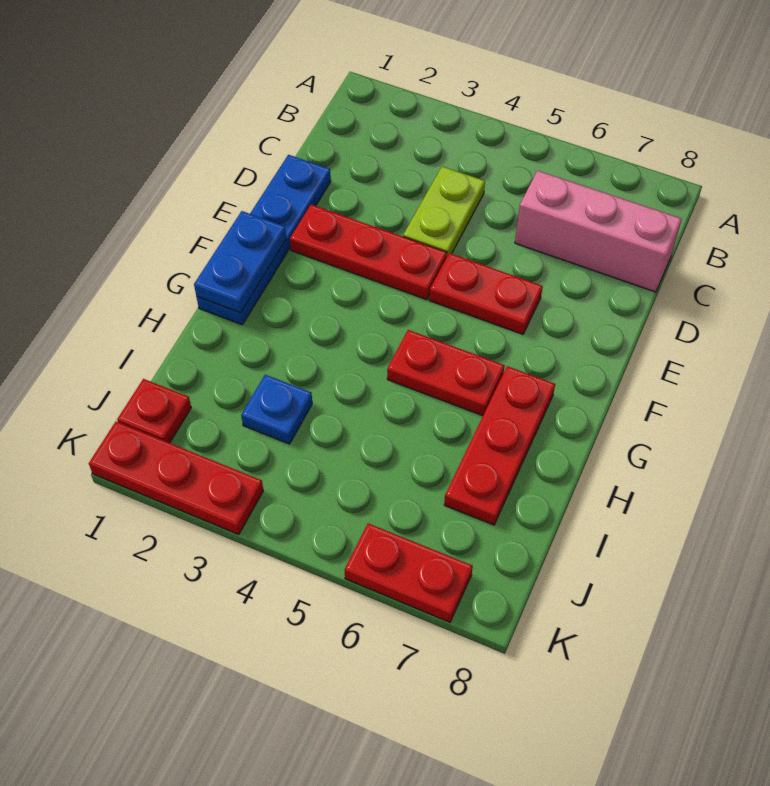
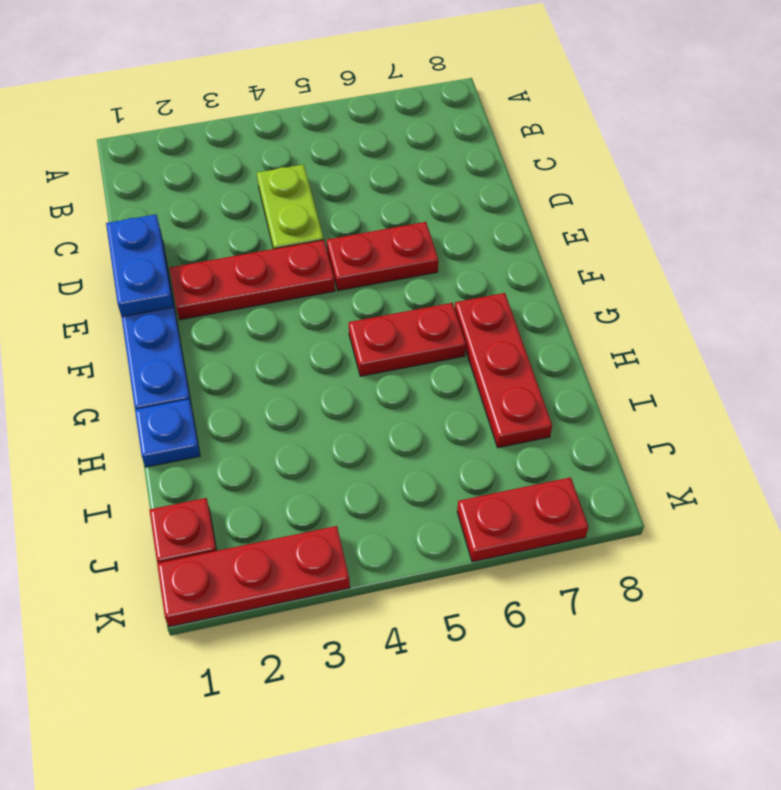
pink 1x3 brick [515,171,682,292] -> none
blue 1x2 plate [194,211,286,313] -> blue 1x2 plate moved to [106,214,173,317]
blue 1x1 plate [241,375,312,444] -> blue 1x1 plate moved to [135,399,200,467]

